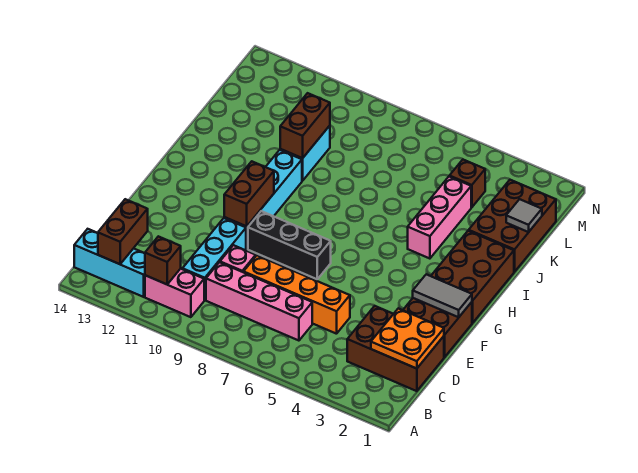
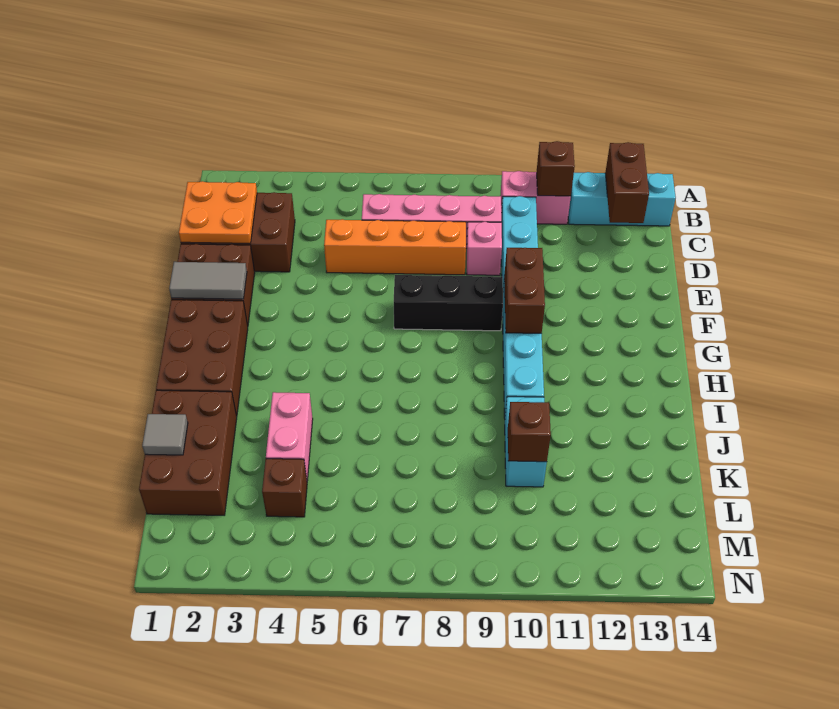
pink 1x3 brick [408,177,471,259] -> pink 1x2 brick [266,392,313,481]
brown 1x2 brick [280,93,330,158] -> brown 1x1 brick [508,402,551,462]

